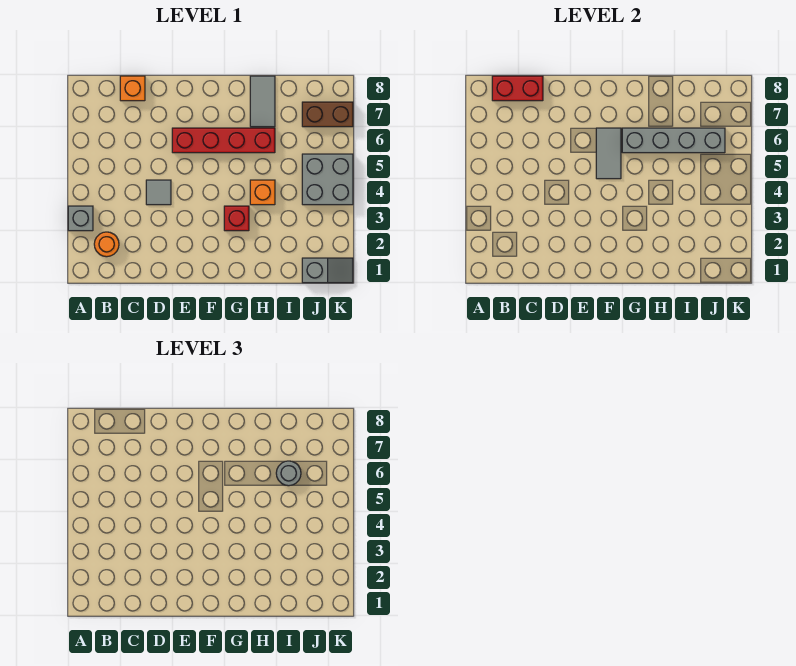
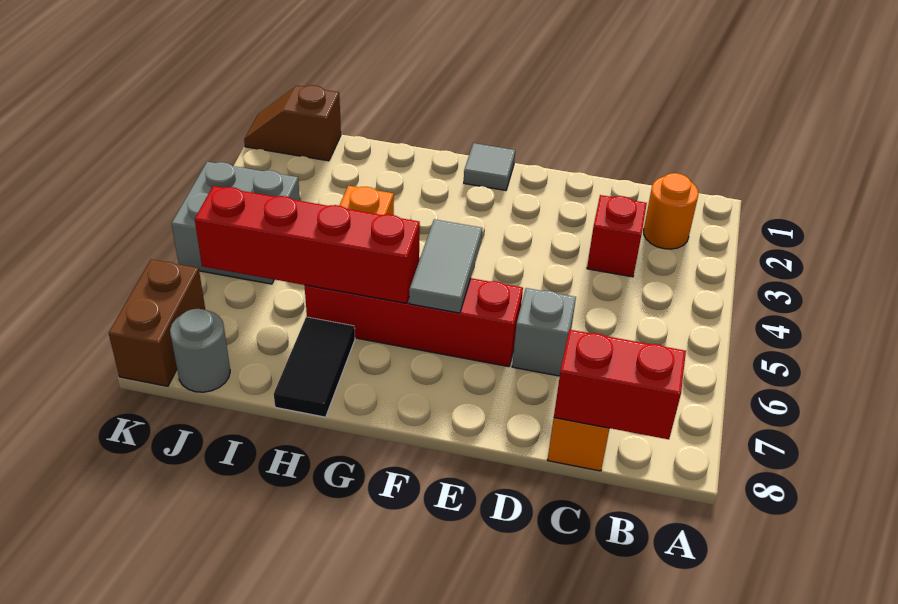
grey 1x1 brick [68,206,93,231] -> grey 1x1 brick moved to [512,288,576,376]
grey 1x1 tile [146,180,171,205] -> grey 1x1 tile moved to [464,143,515,190]
red 1x1 brick [224,206,249,231] -> red 1x1 brick moved to [587,195,647,277]
grey 1x4 brick [622,128,725,153] -> red 1x4 brick [195,186,420,303]
grey 1x2 tile [250,76,275,127] -> black 1x2 tile [274,317,355,417]
grey 1x1 round brick [276,461,301,486] -> grey 1x1 round brick moved to [170,309,230,392]
grey 1x2 slope [302,258,353,283] -> brown 1x2 slope [244,85,341,161]
brown 1x2 brick [302,102,353,127] -> brown 1x2 brick turned to [109,260,205,386]

